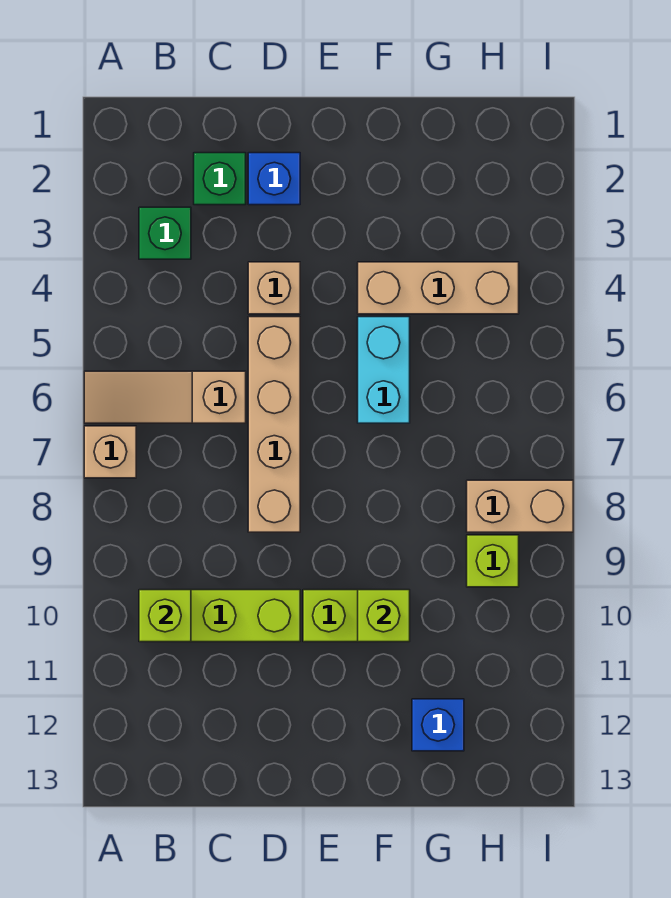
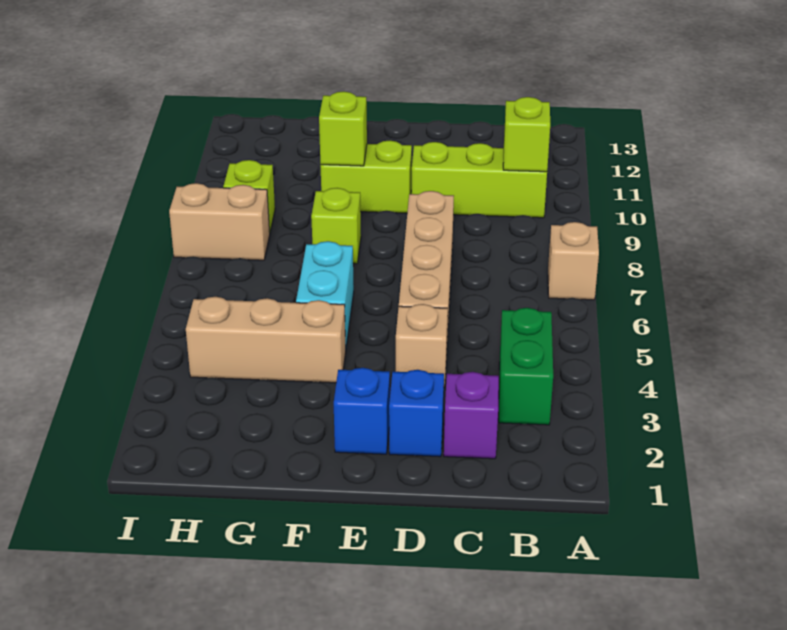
tan 1x3 slope [84,371,246,423] -> none
green 1x1 brick [139,207,191,259] -> green 1x2 brick [499,308,553,425]
green 1x1 brick [194,153,246,205] -> purple 1x1 brick [444,372,499,459]
none -> lime 1x1 brick [311,188,361,264]
blue 1x1 brick [412,699,464,751] -> blue 1x1 brick moved to [334,368,390,454]

